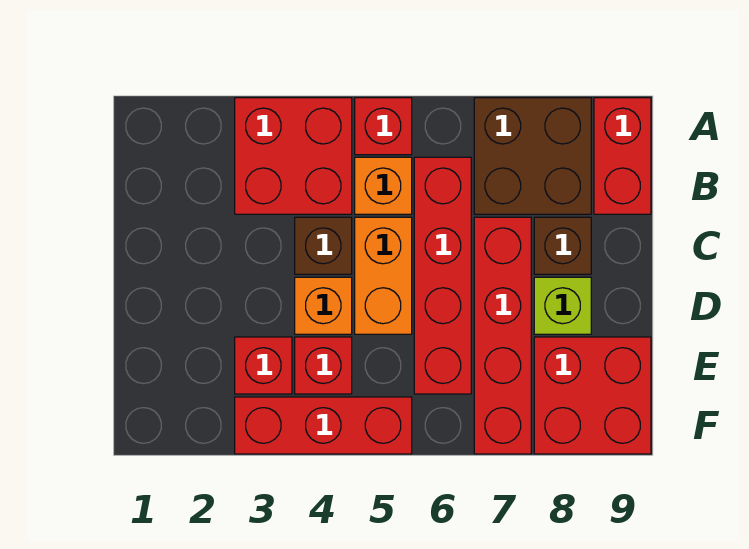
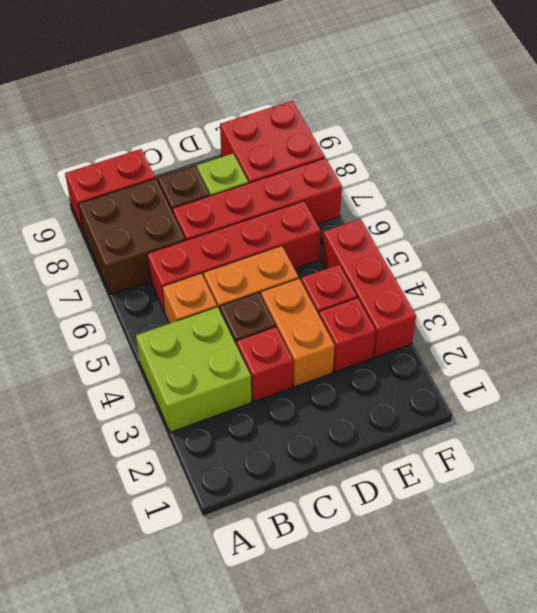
red 2x2 brick [235,98,352,214] -> lime 2x2 brick [136,307,251,432]
red 1x1 brick [355,98,412,155] -> red 1x1 brick moved to [237,327,293,402]
orange 1x1 brick [295,277,352,334] -> orange 1x2 brick [261,278,335,387]

